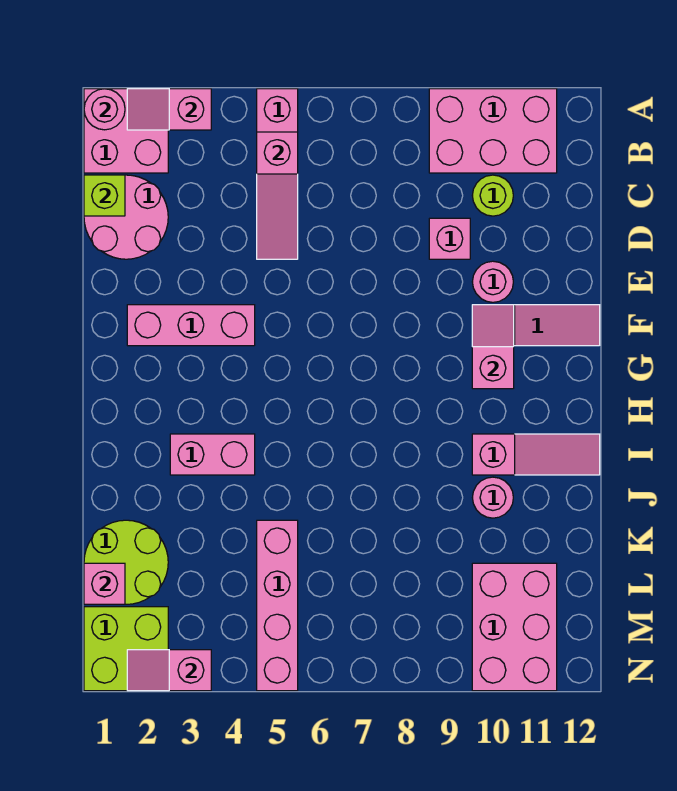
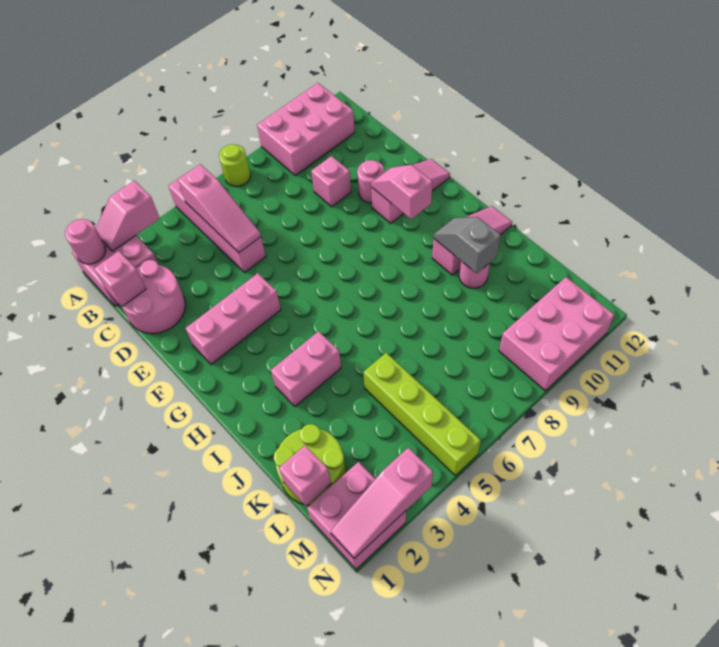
lime 1x1 brick [84,175,125,216] -> pink 1x1 brick [94,251,146,306]
lime 1x1 round brick [472,175,513,216] -> lime 1x1 round brick moved to [219,144,251,186]
none -> grey 1x2 slope [433,217,501,273]
pink 1x4 brick [257,520,298,691] -> lime 1x4 brick [363,353,481,476]
pink 2x3 brick [472,563,557,691] -> pink 2x3 brick turned to [499,277,614,391]
lime 2x2 brick [84,607,168,691] -> pink 2x2 brick [307,462,406,569]
pink 1x2 slope [127,650,211,691] -> pink 1x3 slope [330,448,433,559]

